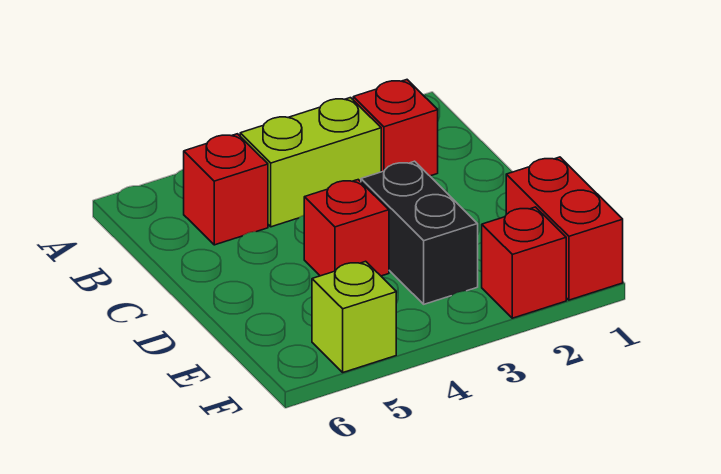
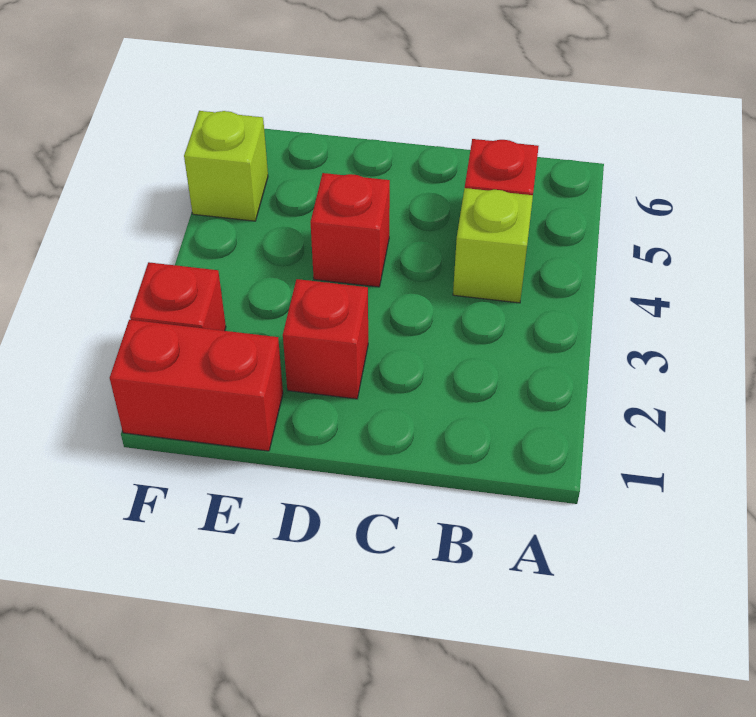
red 1x1 brick [353,80,438,176] -> red 1x1 brick moved to [283,279,368,399]
lime 1x2 brick [240,98,381,227] -> lime 1x1 brick [453,188,533,303]
black 1x2 brick [361,161,478,304] -> none

